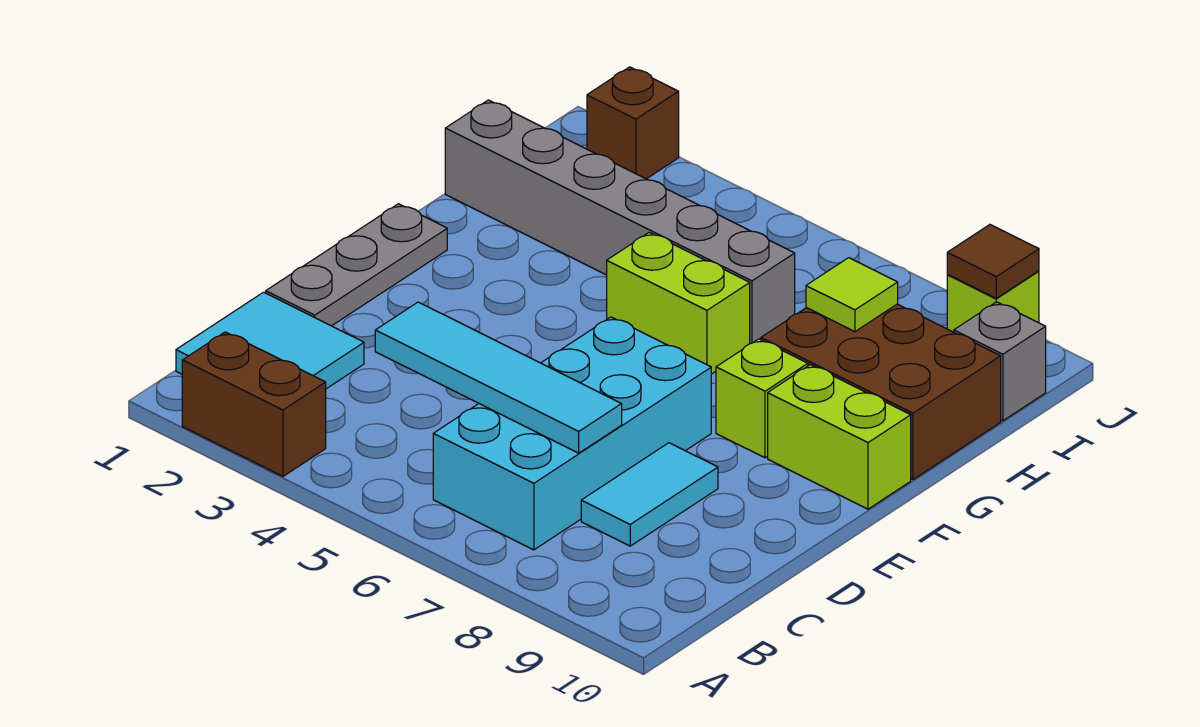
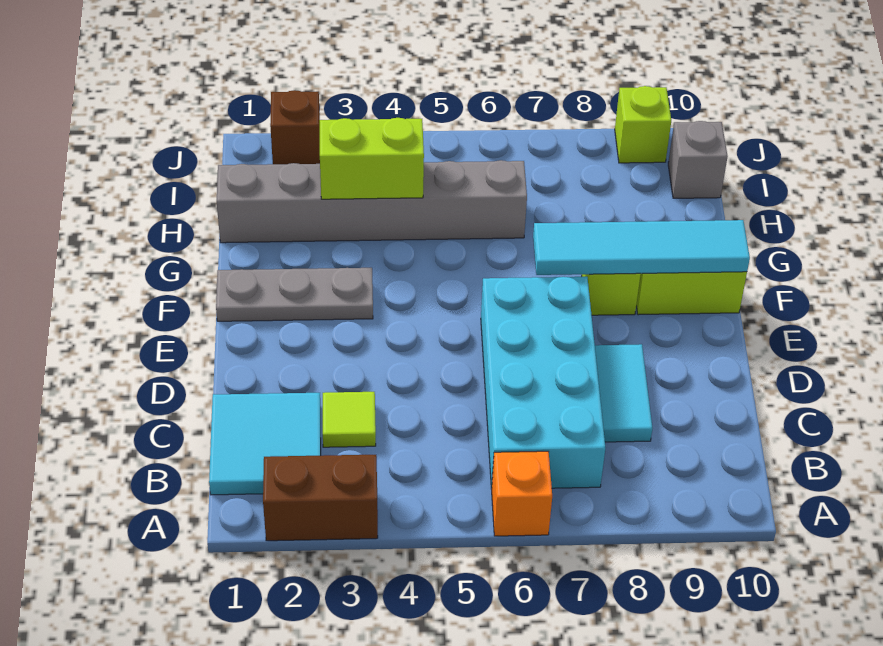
none -> orange 1x1 brick [492,451,552,536]
cyan 1x4 tile [375,302,622,453] -> cyan 1x4 tile moved to [533,220,750,275]
grey 1x3 plate [266,204,447,326] -> grey 1x3 plate turned to [216,268,373,321]
lime 1x2 brick [607,232,750,374] -> lime 1x2 brick moved to [320,118,424,199]
brown 2x3 brick [761,304,1001,480] -> none
lime 1x1 tile [806,258,898,332] -> lime 1x1 tile moved to [323,392,376,447]
brown 1x1 tile [947,225,1039,298] -> none

